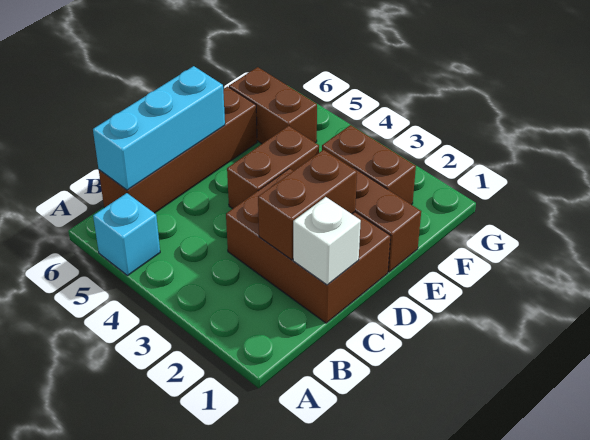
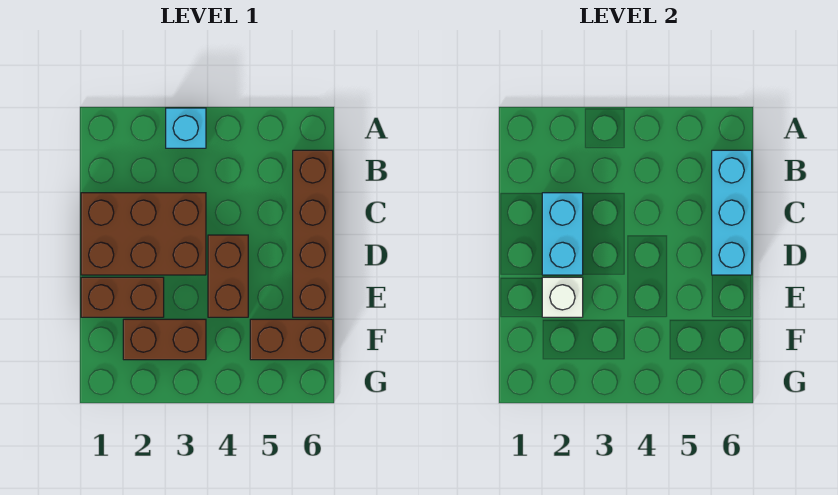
cyan 1x1 brick [93,193,160,276] -> cyan 1x1 brick moved to [166,108,206,148]
white 1x1 brick [293,197,361,285] -> white 1x1 brick moved to [542,277,583,317]
brown 1x2 brick [258,150,357,260] -> cyan 1x2 brick [542,193,583,275]

